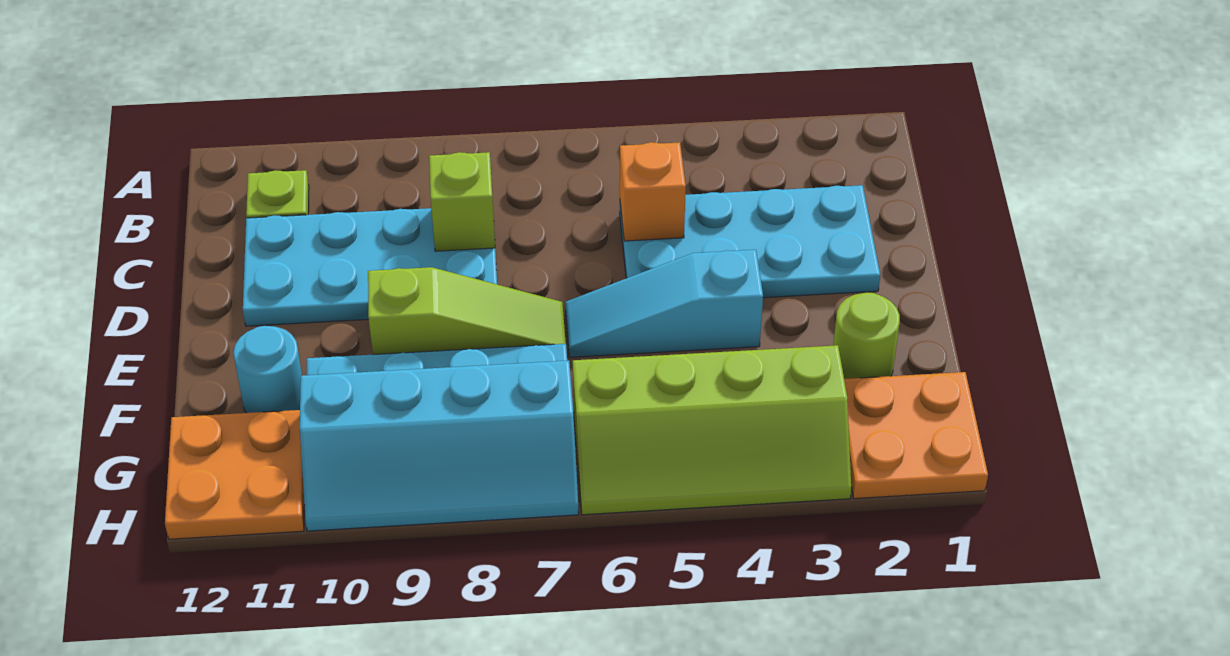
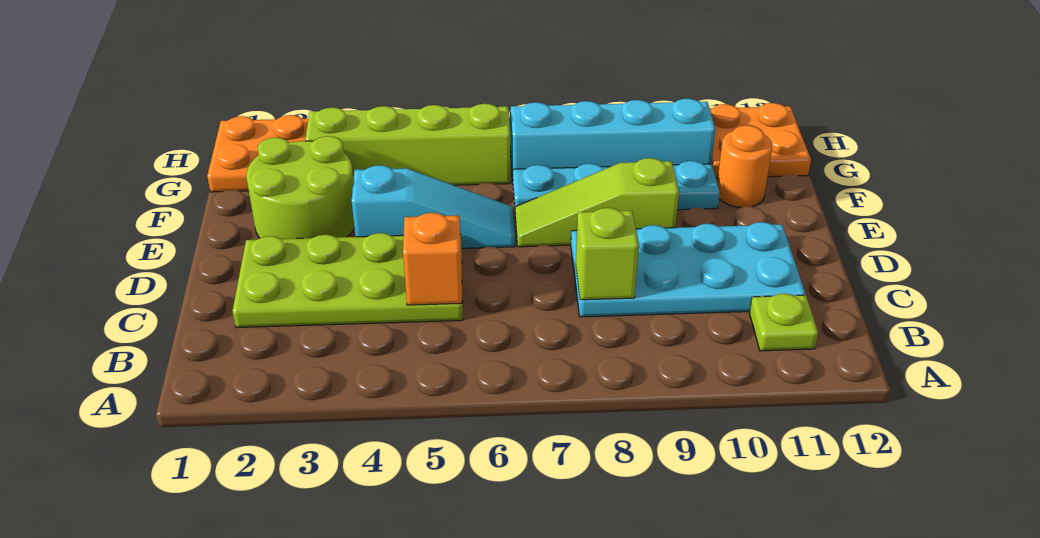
cyan 2x4 plate [620,185,880,298] -> lime 2x4 plate [232,233,463,328]
lime 1x1 round brick [833,292,900,379] -> lime 2x2 round brick [246,136,354,239]
cyan 1x1 round brick [233,326,302,413] -> orange 1x1 round brick [717,125,772,208]

